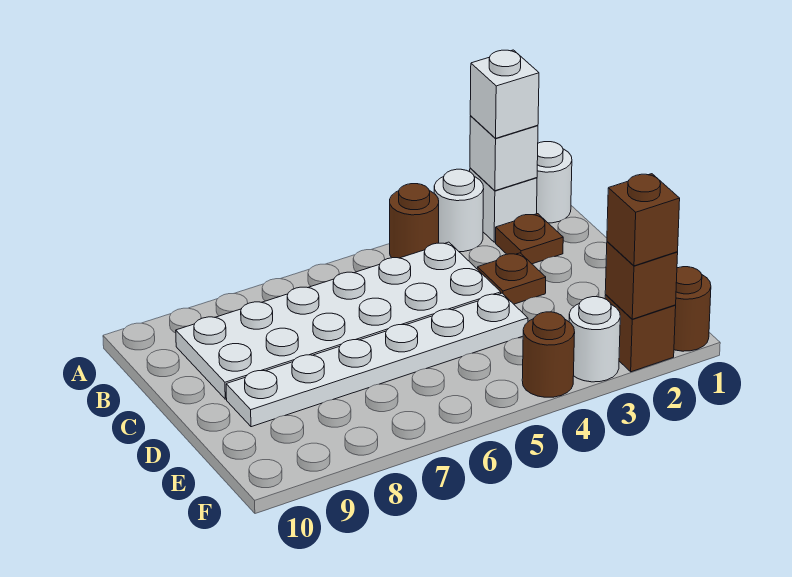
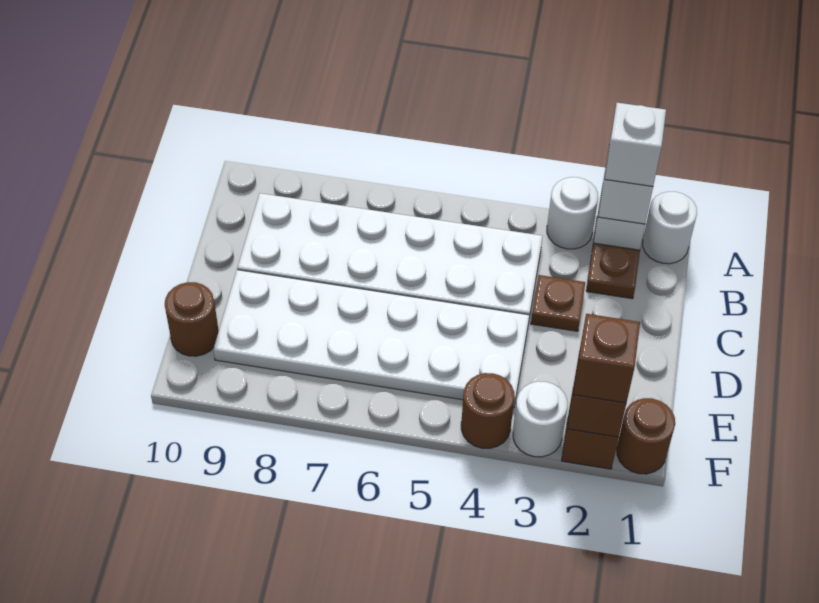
brown 1x1 round brick [390,184,439,258] -> brown 1x1 round brick moved to [165,282,219,356]
white 1x6 plate [226,293,528,427] -> white 2x6 plate [213,270,529,408]

